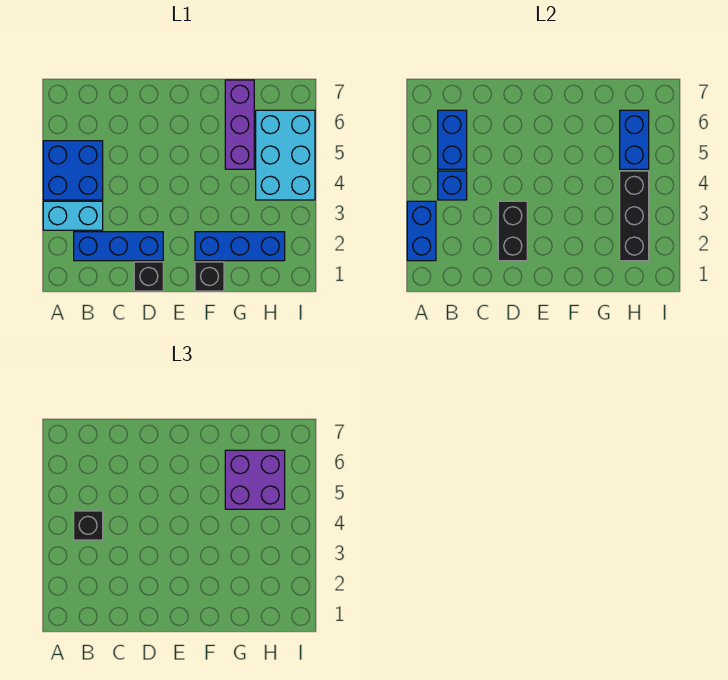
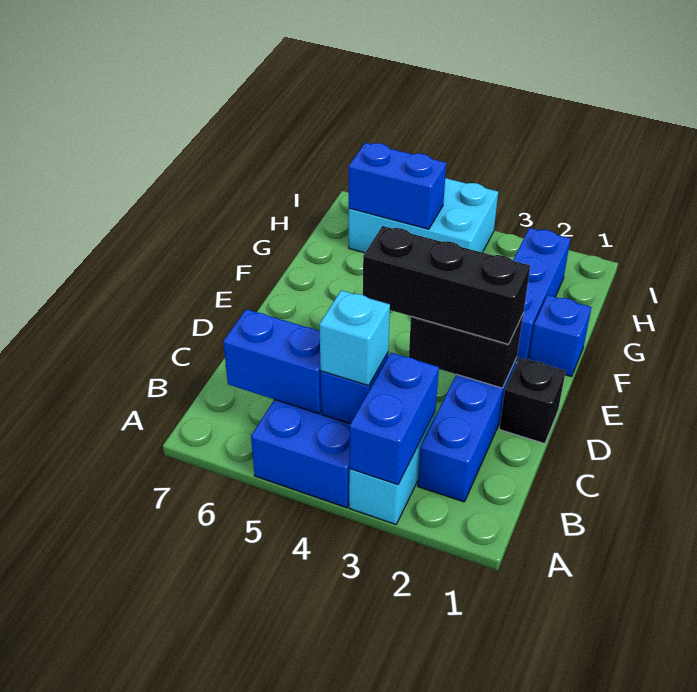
blue 1x2 brick [407,201,436,261] -> blue 1x2 brick turned to [350,353,439,485]
black 1x1 brick [74,511,103,540] -> cyan 1x1 brick [319,290,390,386]
black 1x1 brick [195,262,224,291] -> blue 1x1 brick [529,295,592,377]
purple 1x3 brick [225,80,254,169] -> none
purple 2x2 brick [225,450,285,509] -> none
black 1x3 brick [620,171,649,261] -> black 1x3 brick moved to [363,226,530,344]

